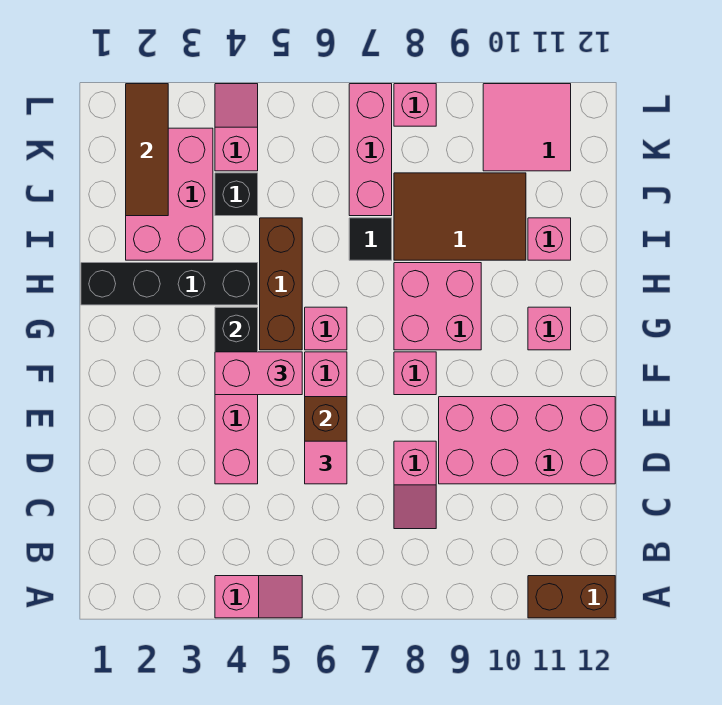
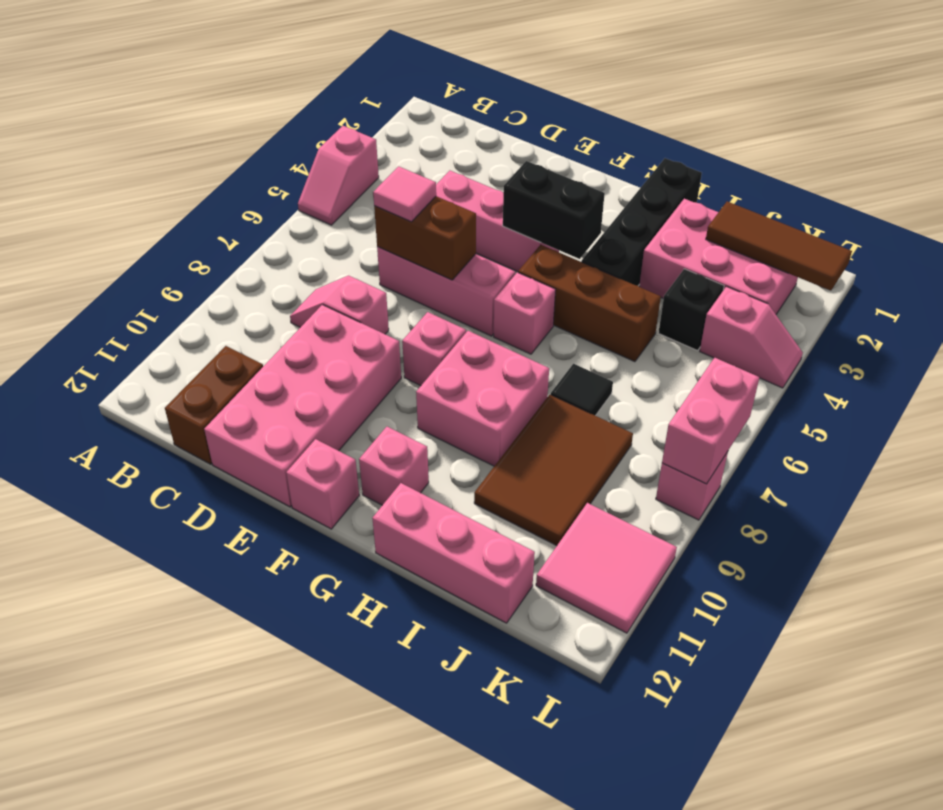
brown 1x2 brick [528,576,615,618] -> brown 1x2 brick moved to [165,346,263,464]
pink 1x2 brick [215,352,302,395] -> pink 1x2 brick moved to [662,358,759,484]
pink 1x1 brick [528,218,571,260] -> pink 1x1 brick moved to [286,439,359,529]
pink 1x3 brick [349,84,392,216] -> pink 1x3 brick moved to [372,483,535,623]

